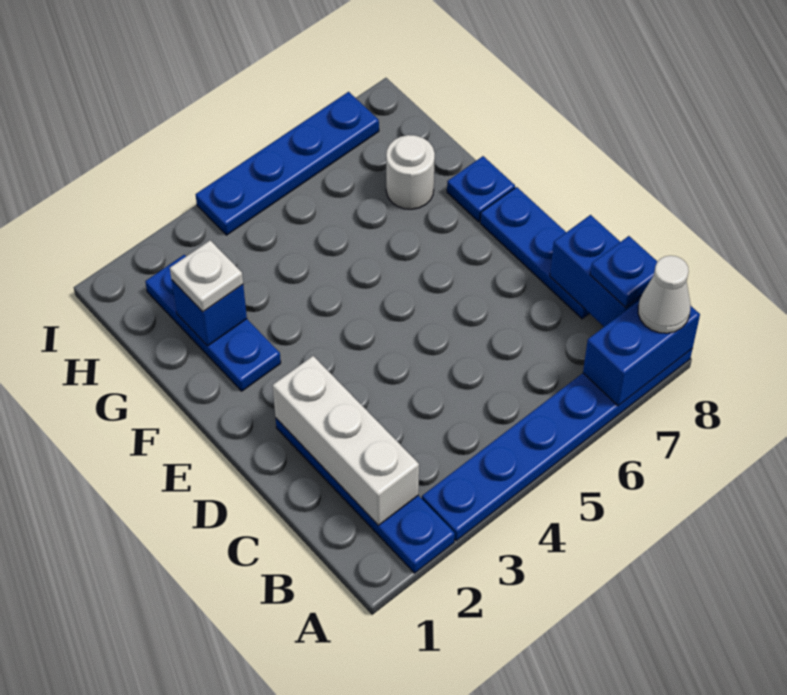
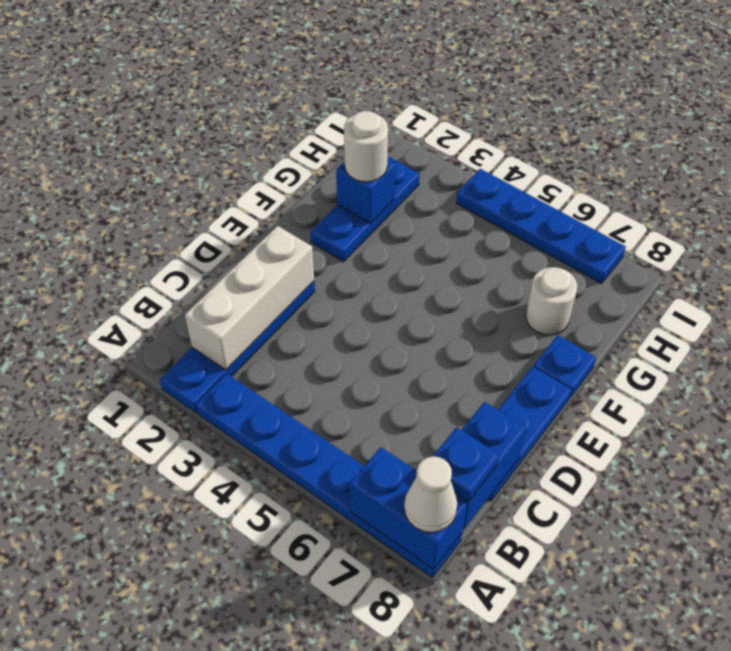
white 1x1 plate [170,240,243,312] -> white 1x1 round brick [344,111,388,182]

